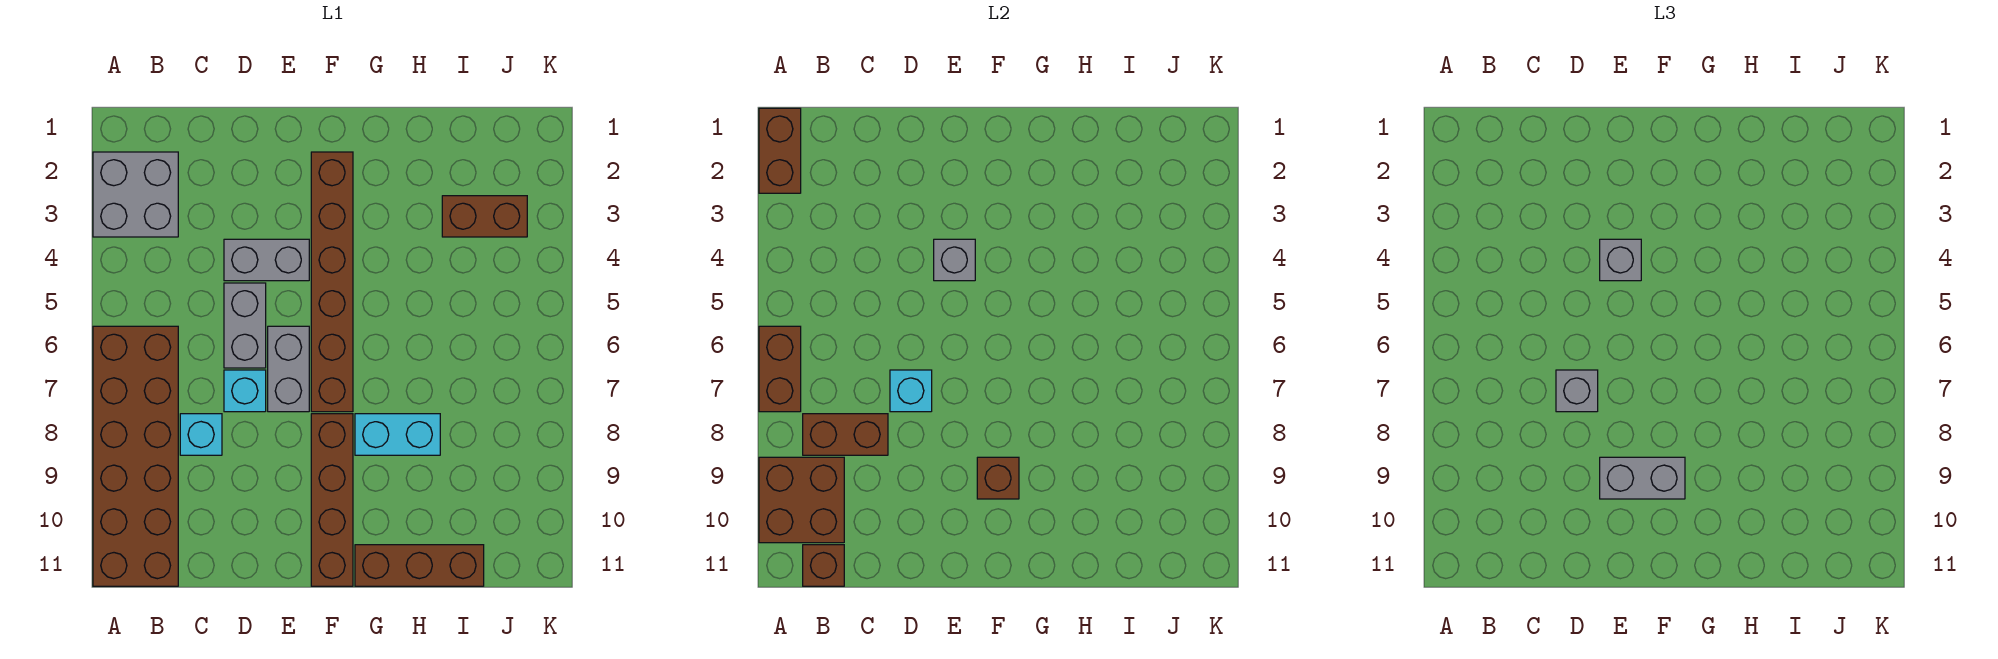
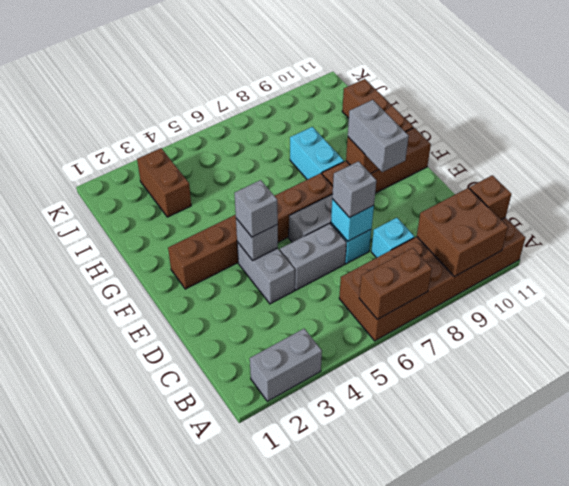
brown 1x2 brick [759,108,801,193] -> none
grey 2x2 brick [93,152,178,237] -> grey 1x2 brick [250,329,322,401]
brown 1x2 brick [803,414,888,455] -> none

